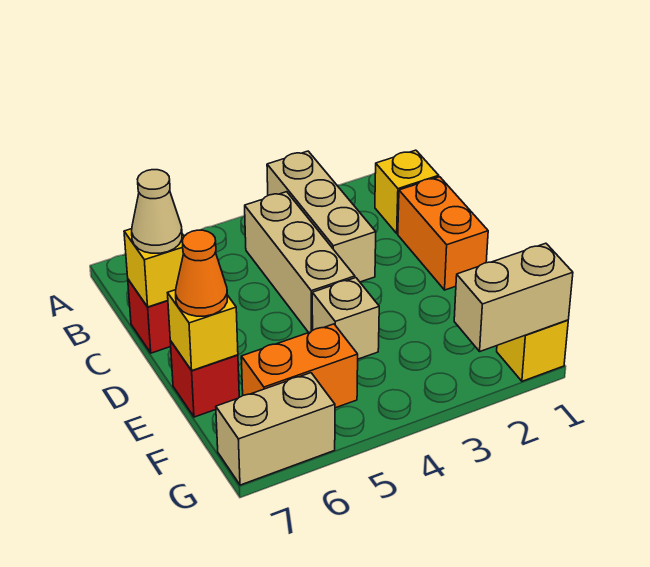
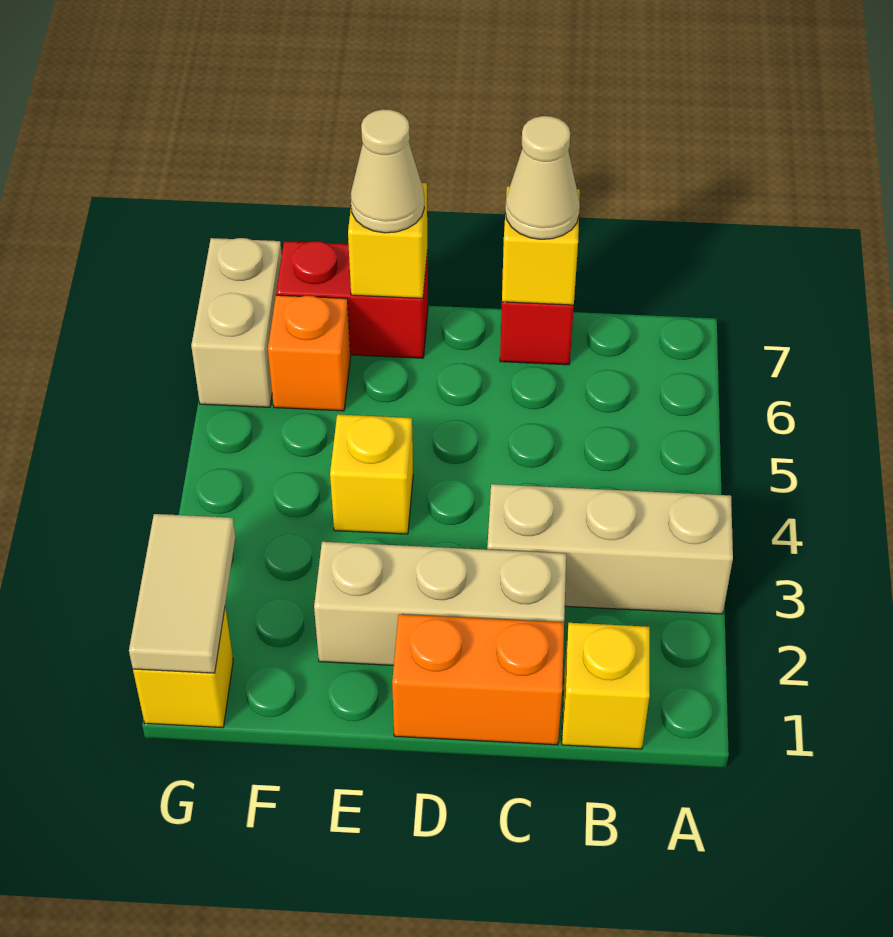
tan 1x3 brick [245,192,355,333] -> tan 1x3 brick moved to [314,542,566,665]
tan 1x1 brick [312,278,379,359] -> yellow 1x1 brick [330,414,413,534]
red 1x1 brick [170,341,239,417] -> red 1x2 brick [276,241,428,358]
orange 1x1 cone [176,230,227,316] -> tan 1x1 cone [351,109,424,233]
orange 1x2 brick [241,324,358,408] -> orange 1x1 brick [268,295,350,411]
tan 1x2 brick [454,243,573,351] -> tan 1x2 tile [129,514,235,673]

